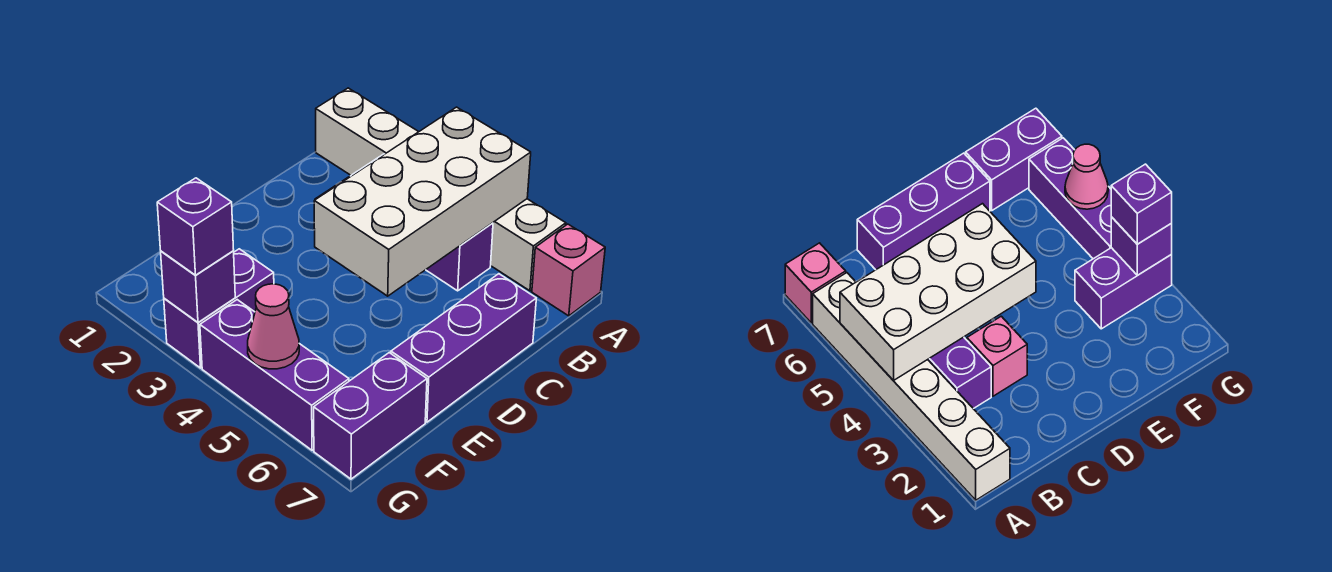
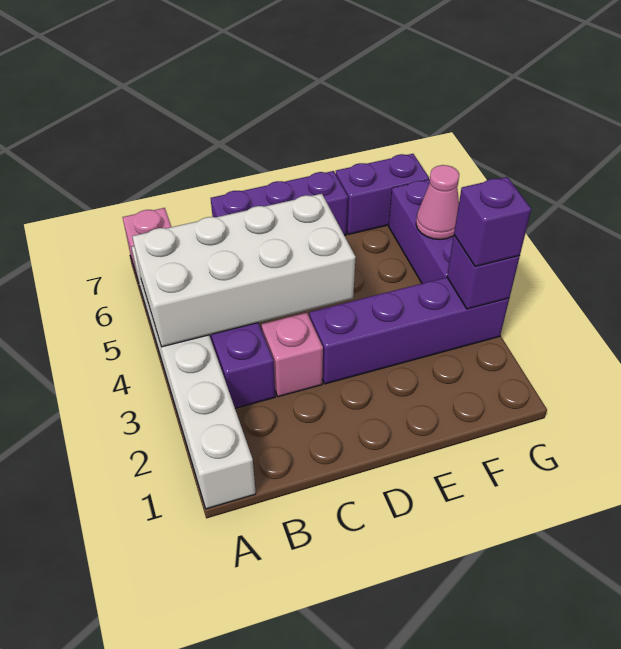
purple 1x2 brick [164,249,274,368] -> purple 1x4 brick [310,277,509,384]

